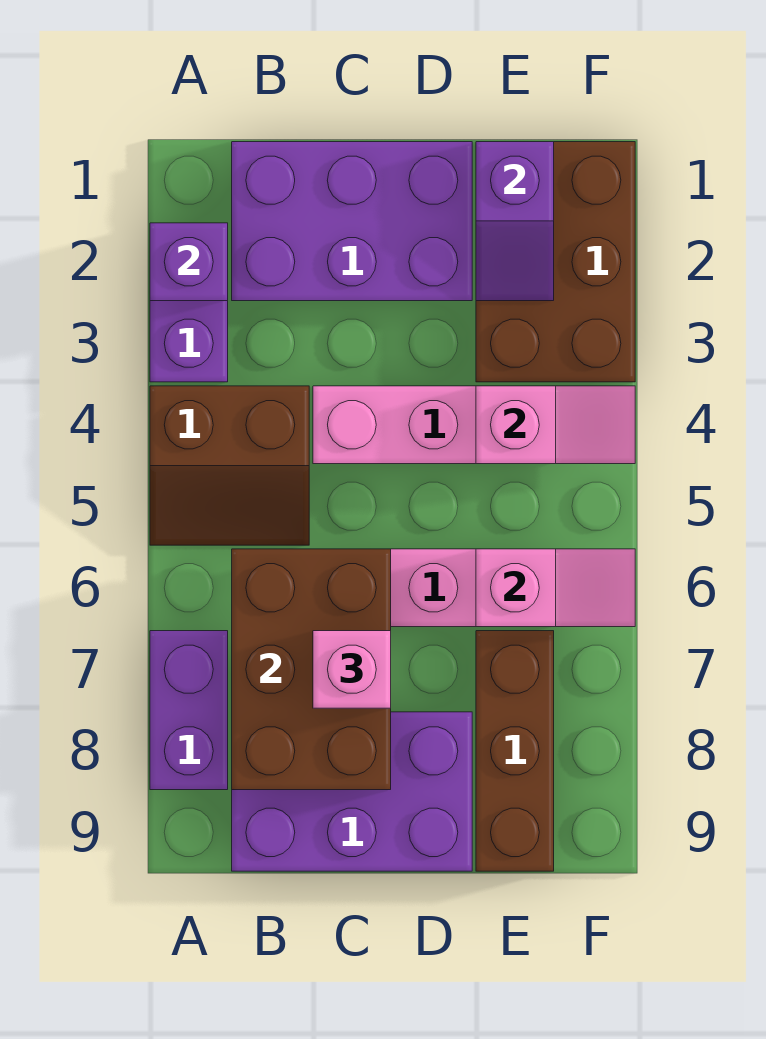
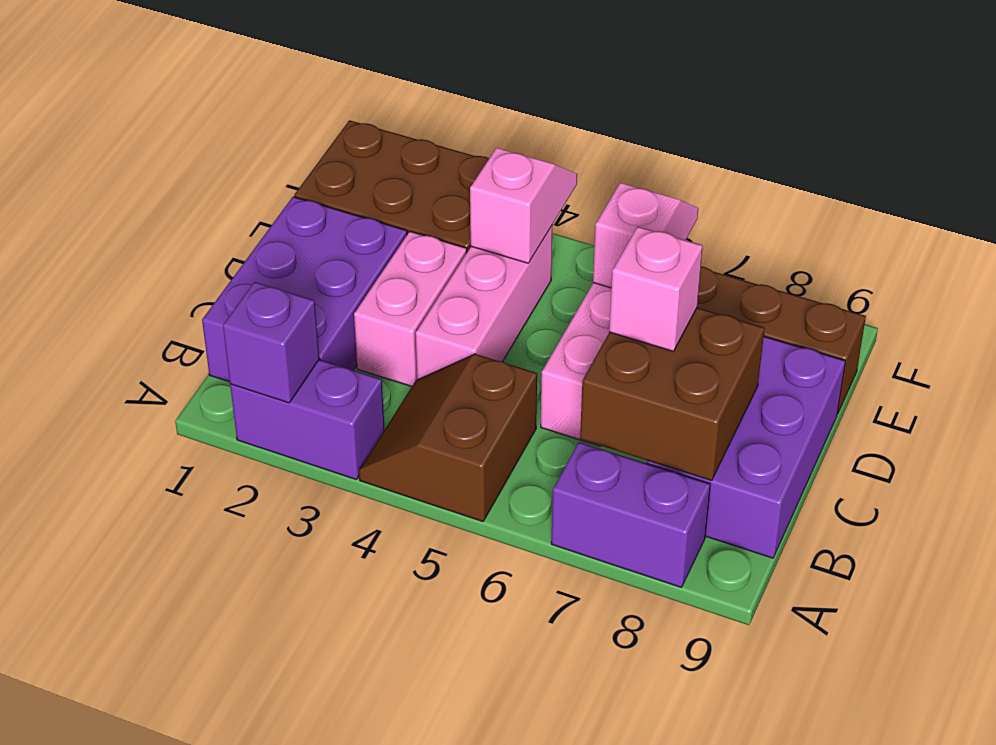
brown 2x2 slope [150,386,309,545] -> brown 2x2 slope turned to [359,354,537,522]
brown 2x3 brick [232,549,391,790] -> brown 2x2 brick [580,308,765,481]
none -> pink 1x2 brick [354,231,467,387]
purple 1x2 slope [476,142,554,301] -> none

